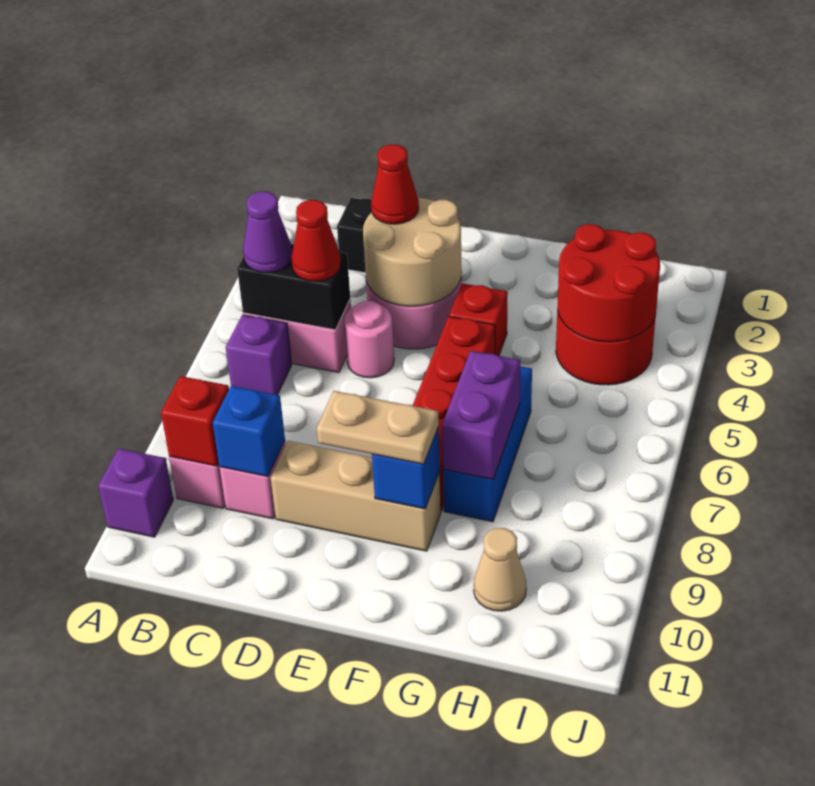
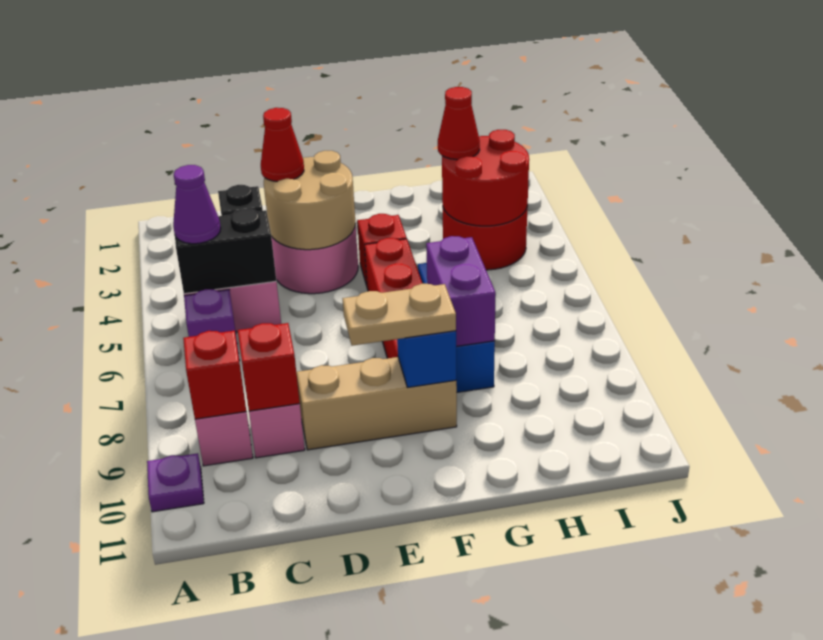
purple 1x1 brick [98,448,173,537] -> purple 1x1 plate [147,453,204,512]
red 1x1 cone [291,200,341,281] -> red 1x1 cone moved to [438,87,480,160]
blue 1x1 brick [213,386,285,476] -> red 1x1 brick [237,323,300,411]
pink 1x1 round brick [344,301,394,378] -> none
tan 1x1 cone [474,528,526,611] -> none

